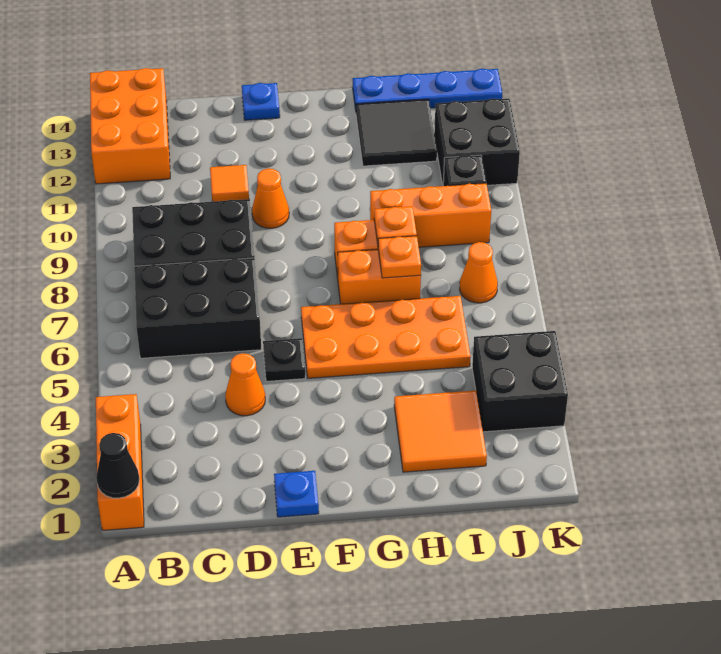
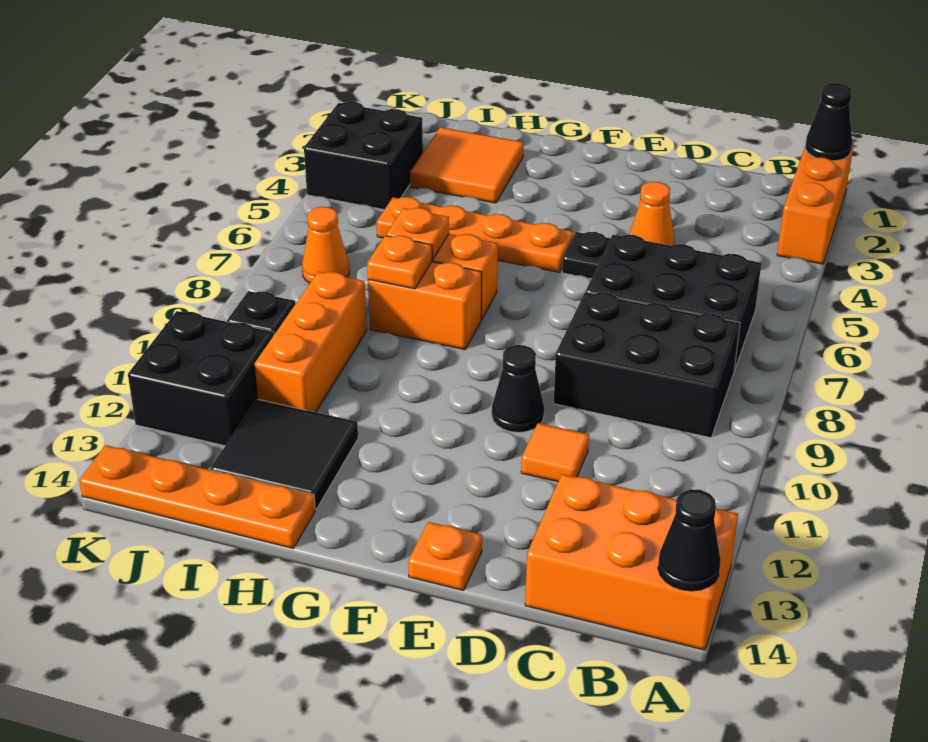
orange 2x3 brick [90,68,170,184] -> orange 2x3 brick turned to [525,474,738,650]
none -> black 1x1 cone [658,489,721,591]
blue 1x1 plate [274,471,319,517] -> none
orange 1x1 cone [252,168,289,228] -> black 1x1 cone [492,345,544,432]
blue 1x1 plate [242,83,280,120] -> orange 1x1 plate [408,522,482,591]
orange 2x4 plate [301,296,471,378] -> orange 1x4 plate [377,197,573,272]
orange 1x3 brick [370,183,491,247] -> orange 1x3 brick turned to [255,272,367,412]
blue 1x4 plate [353,69,502,110] -> orange 1x4 plate [79,445,315,548]

